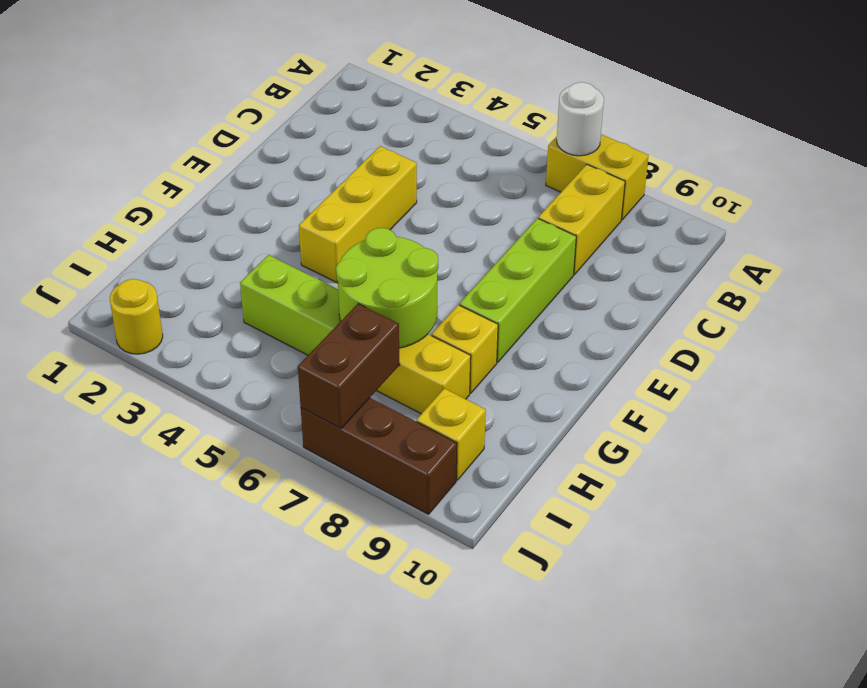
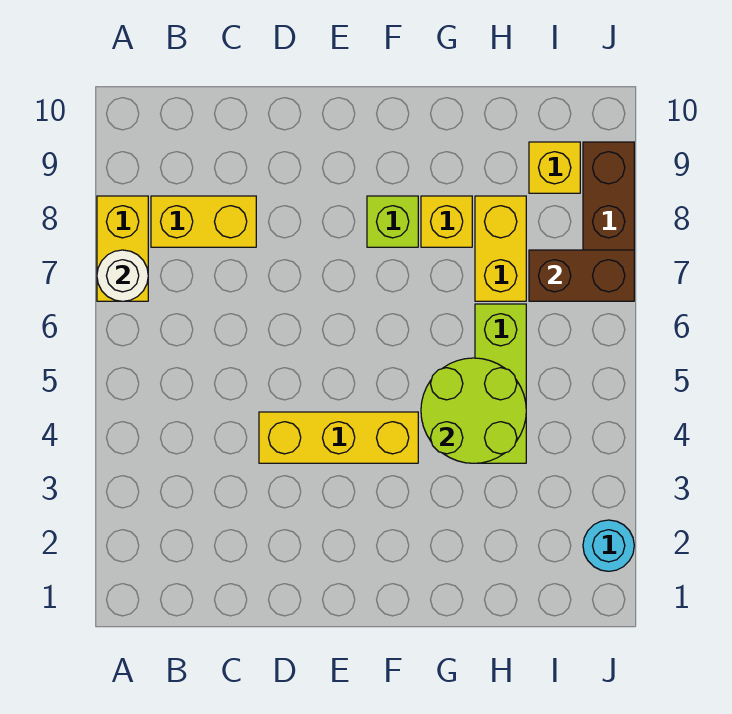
lime 1x3 brick [459,218,576,362] -> lime 1x1 brick [367,196,418,247]
lime 2x2 round brick [336,228,438,348] -> lime 2x2 round brick moved to [421,358,526,463]
yellow 1x1 round brick [110,279,163,354] -> cyan 1x1 round brick [583,520,634,571]

